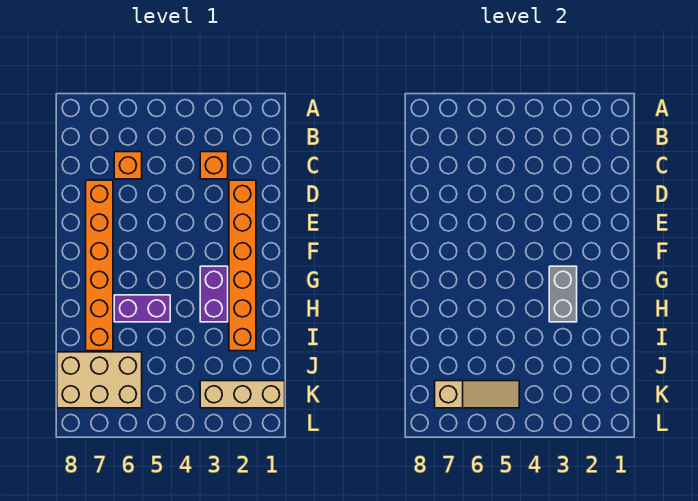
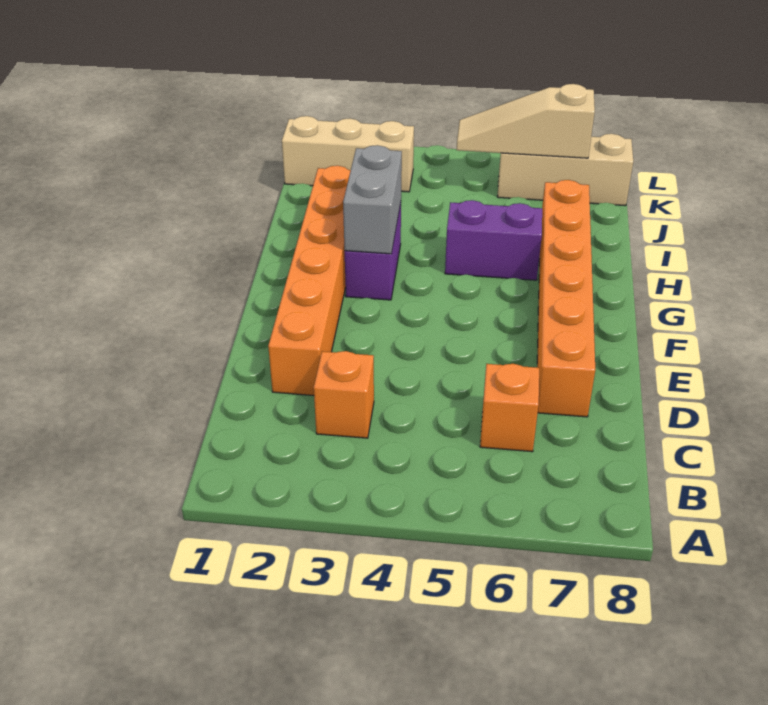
tan 2x3 brick [57,352,142,408] -> tan 1x3 brick [497,134,633,206]

